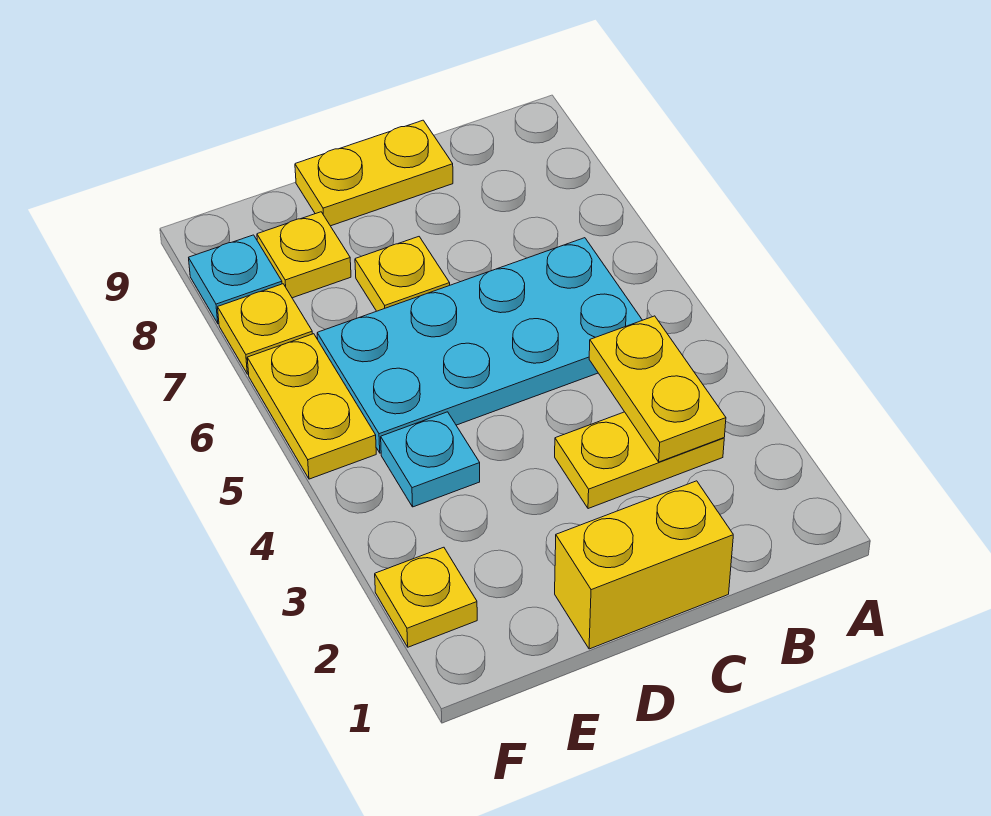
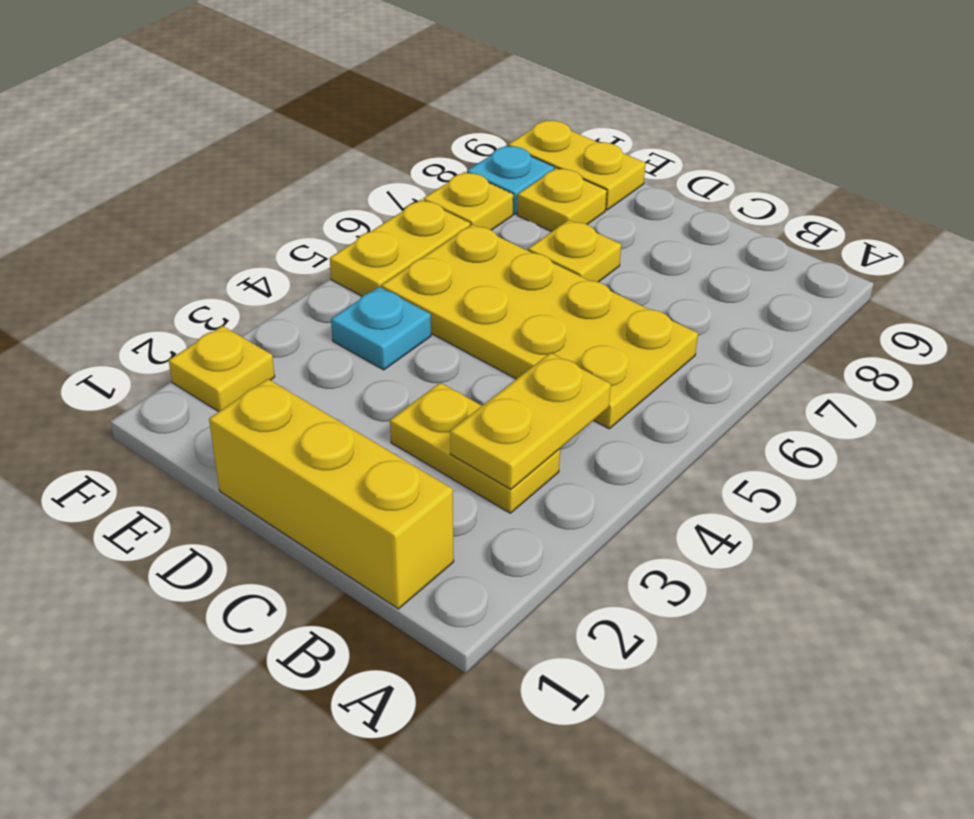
cyan 2x4 plate [317,238,642,453] -> yellow 2x4 plate [381,224,698,429]
yellow 1x2 brick [555,481,733,649] -> yellow 1x3 brick [209,379,454,609]
yellow 1x2 plate [295,120,453,226] -> yellow 1x2 plate moved to [508,120,646,210]

